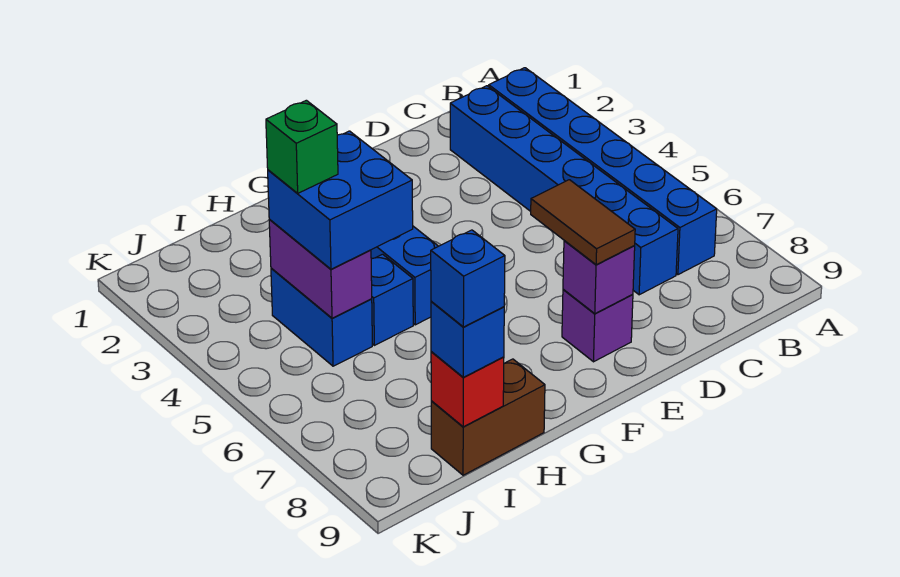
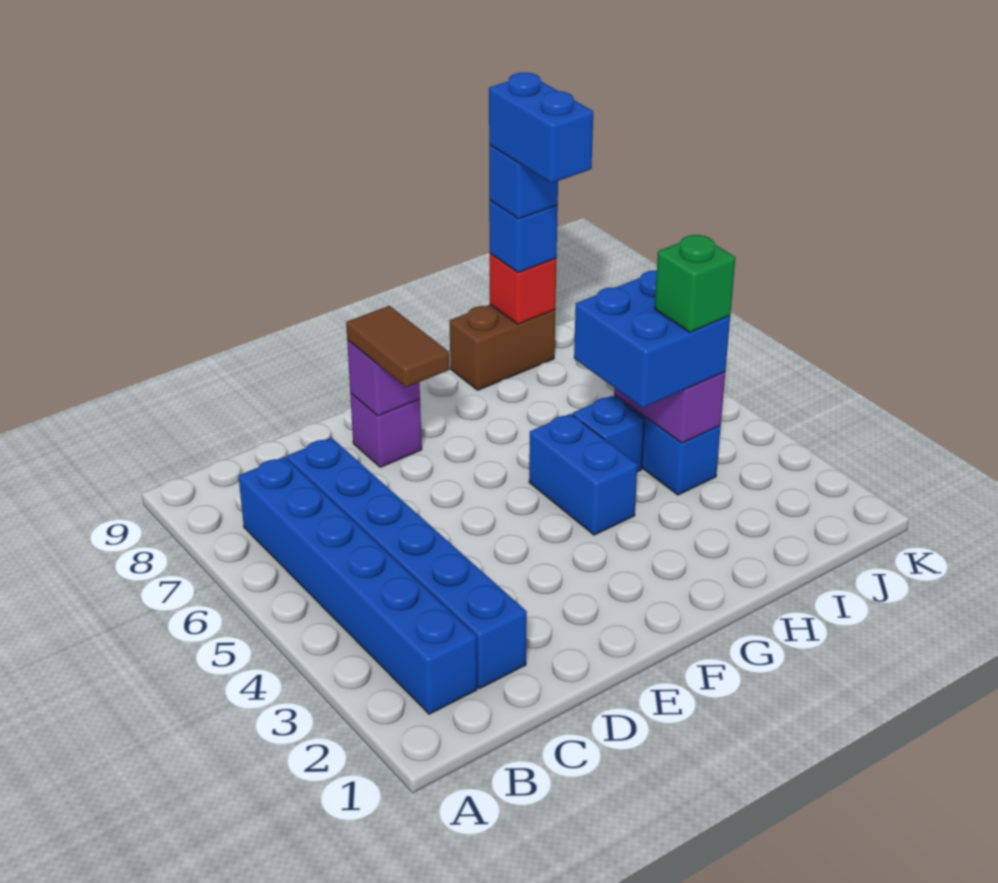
none -> blue 1x2 brick [489,73,593,183]

